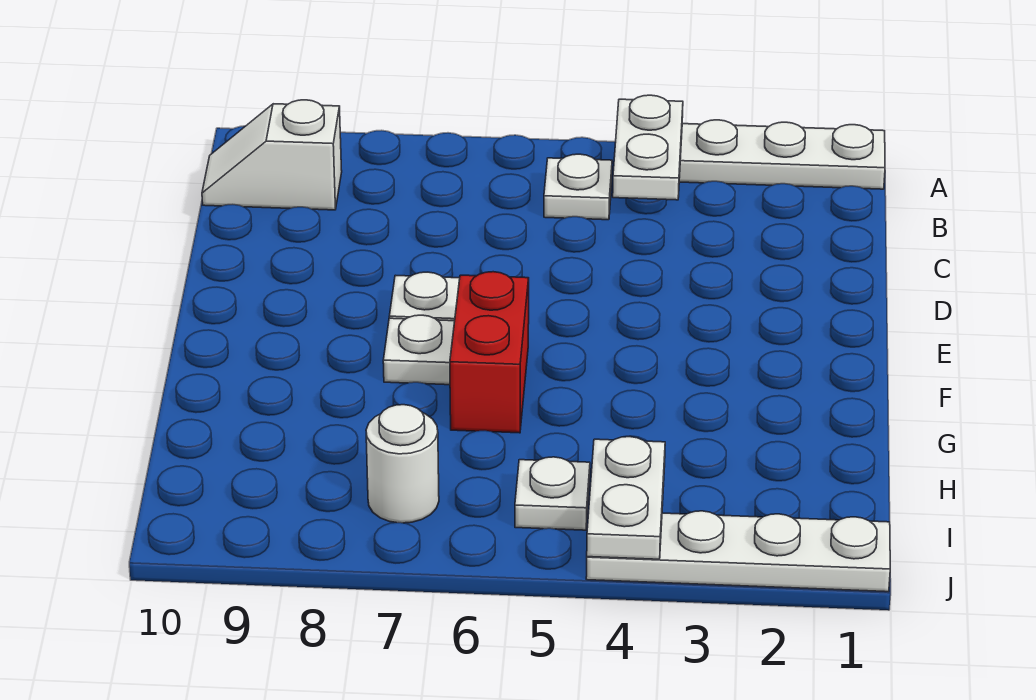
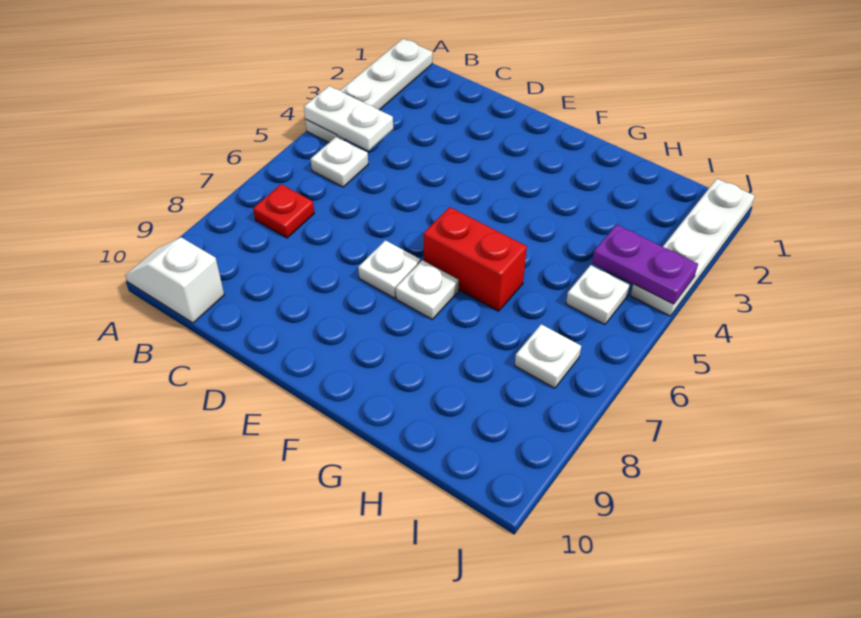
none -> red 1x1 plate [253,184,314,238]
white 1x2 slope [202,100,342,210] -> white 1x2 slope turned to [125,237,224,323]
white 1x2 plate [587,437,665,559] -> purple 1x2 plate [592,224,698,304]
white 1x1 round brick [366,405,439,523] -> white 1x1 plate [515,324,581,388]

